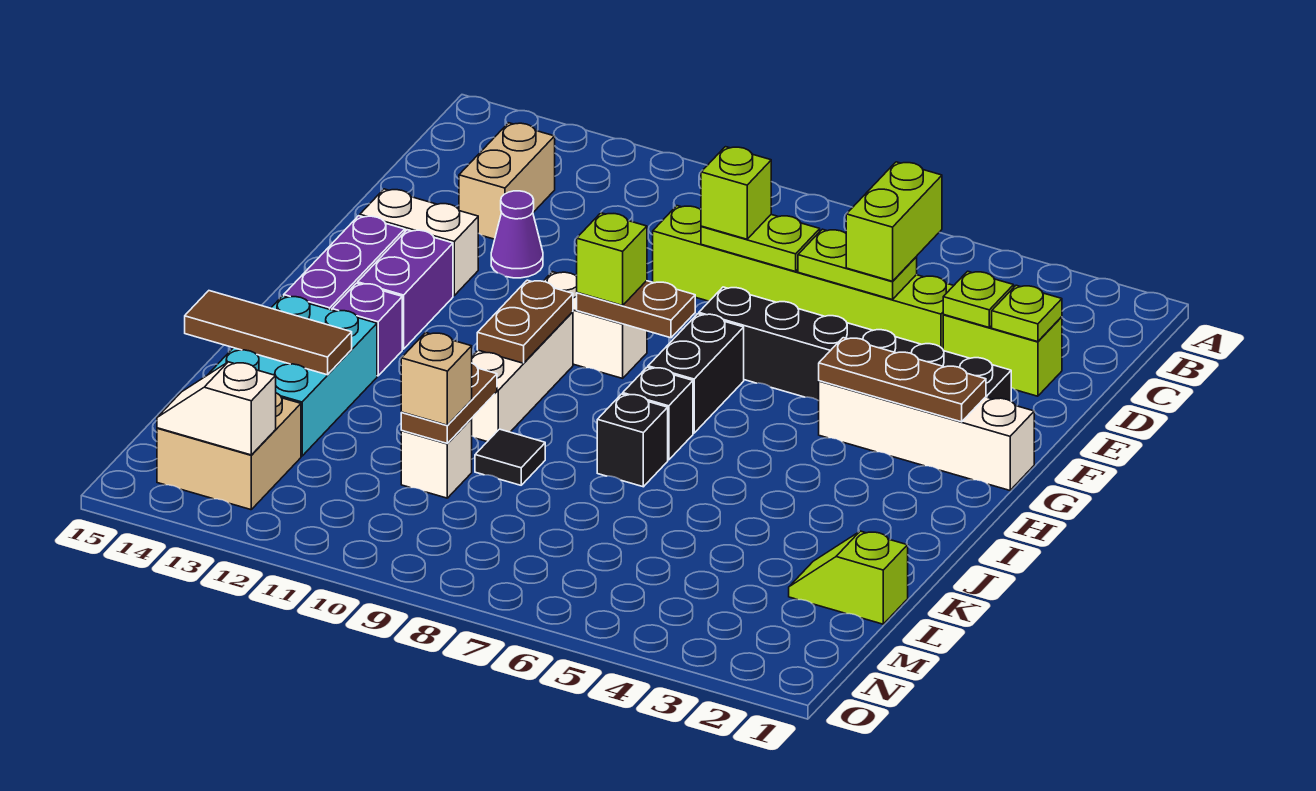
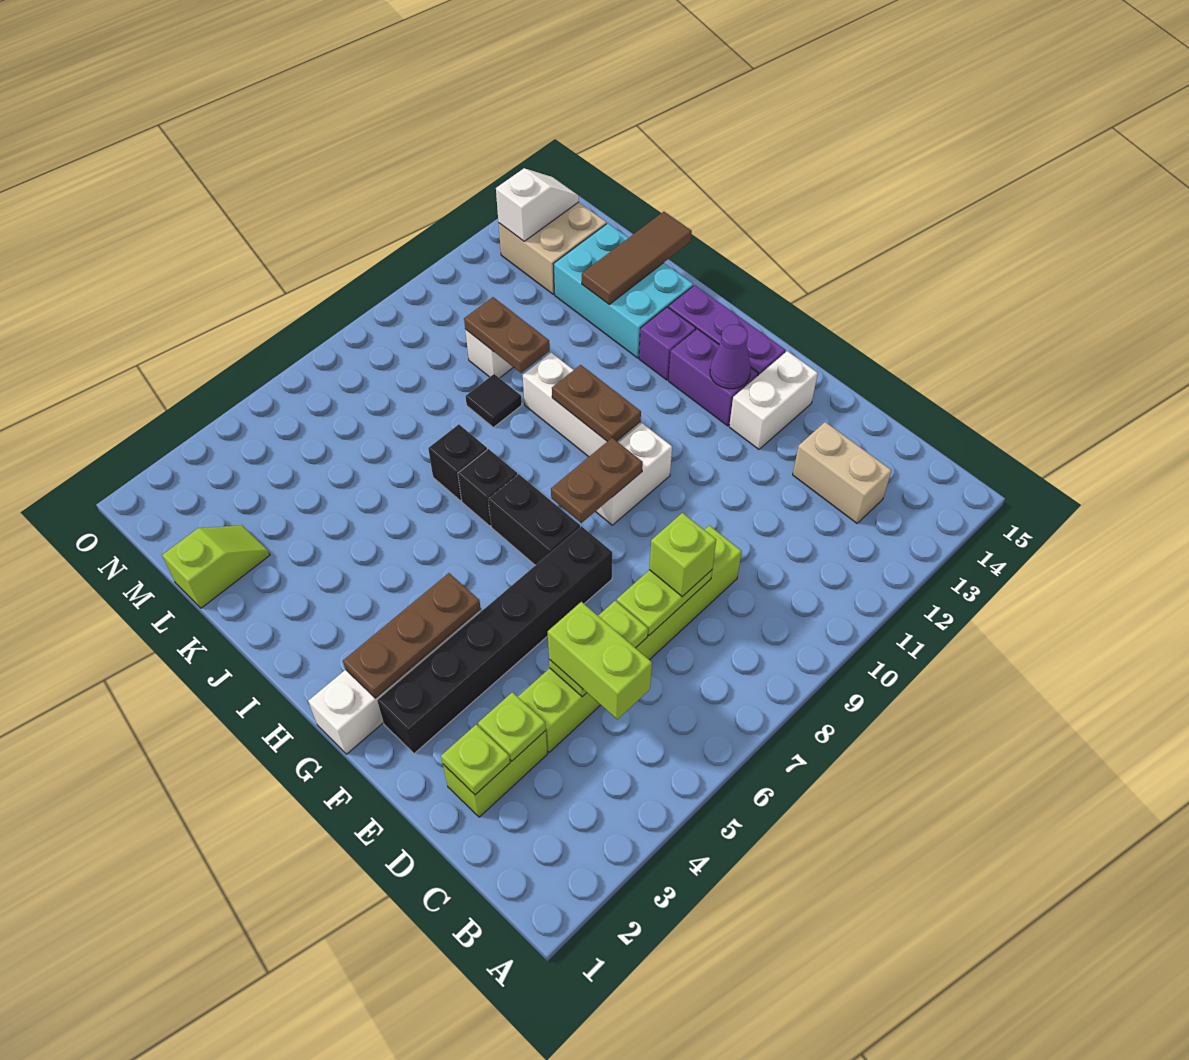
purple 1x1 cone [491,191,543,278] -> purple 1x1 cone moved to [710,325,751,389]
lime 1x1 brick [577,213,647,306] -> none
tan 1x1 brick [401,332,472,425] -> none

